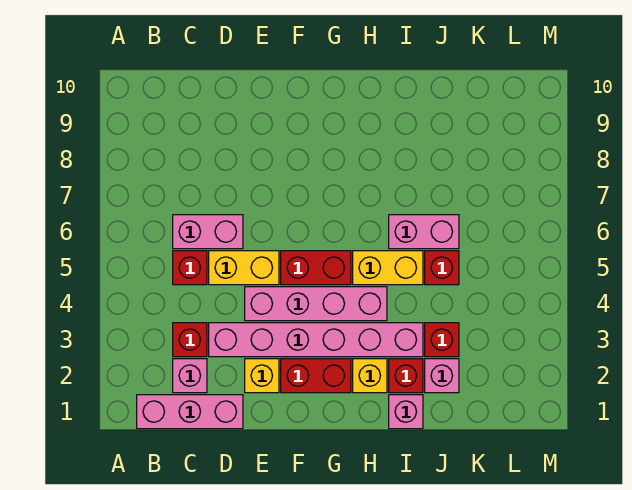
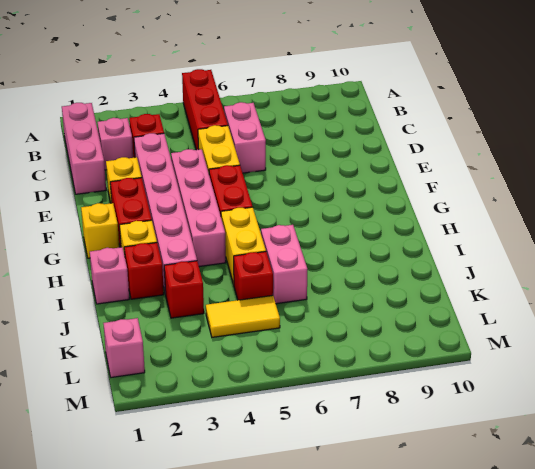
red 1x1 brick [173,251,207,285] -> red 1x3 brick [182,69,228,150]
none -> yellow 1x1 brick [81,203,119,258]
pink 1x1 brick [425,359,459,393] -> pink 1x1 brick moved to [103,318,145,378]
none -> yellow 1x2 tile [206,295,280,337]

